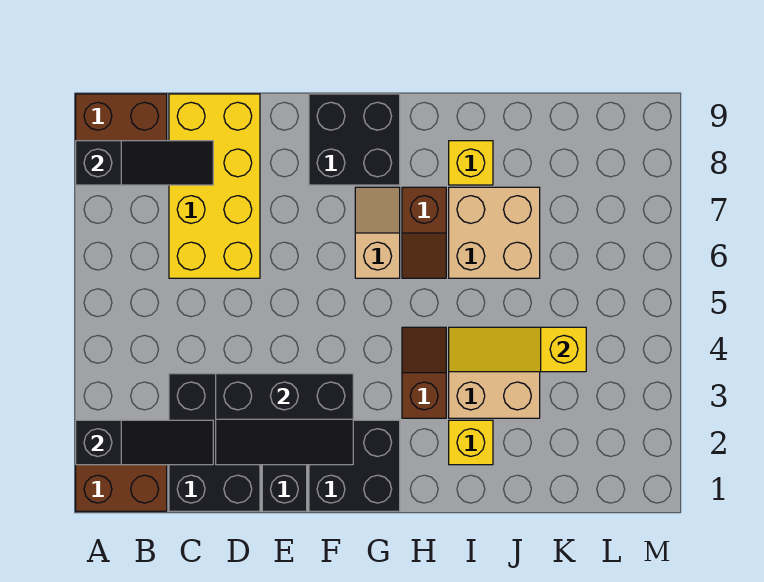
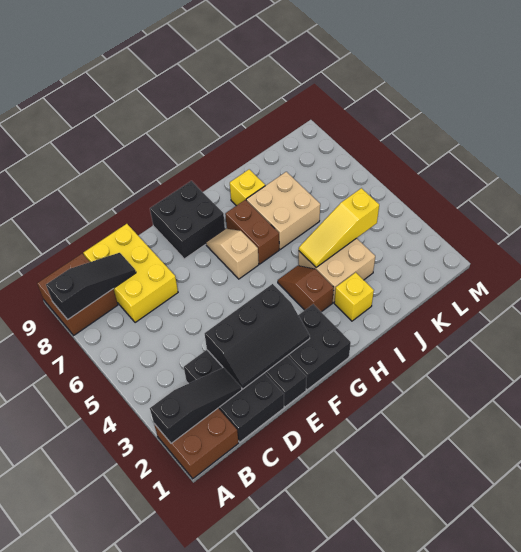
yellow 2x4 brick [169,94,260,278] -> yellow 2x3 brick [83,224,178,323]
brown 1x2 slope [402,187,446,278] -> brown 1x2 brick [225,200,279,264]

